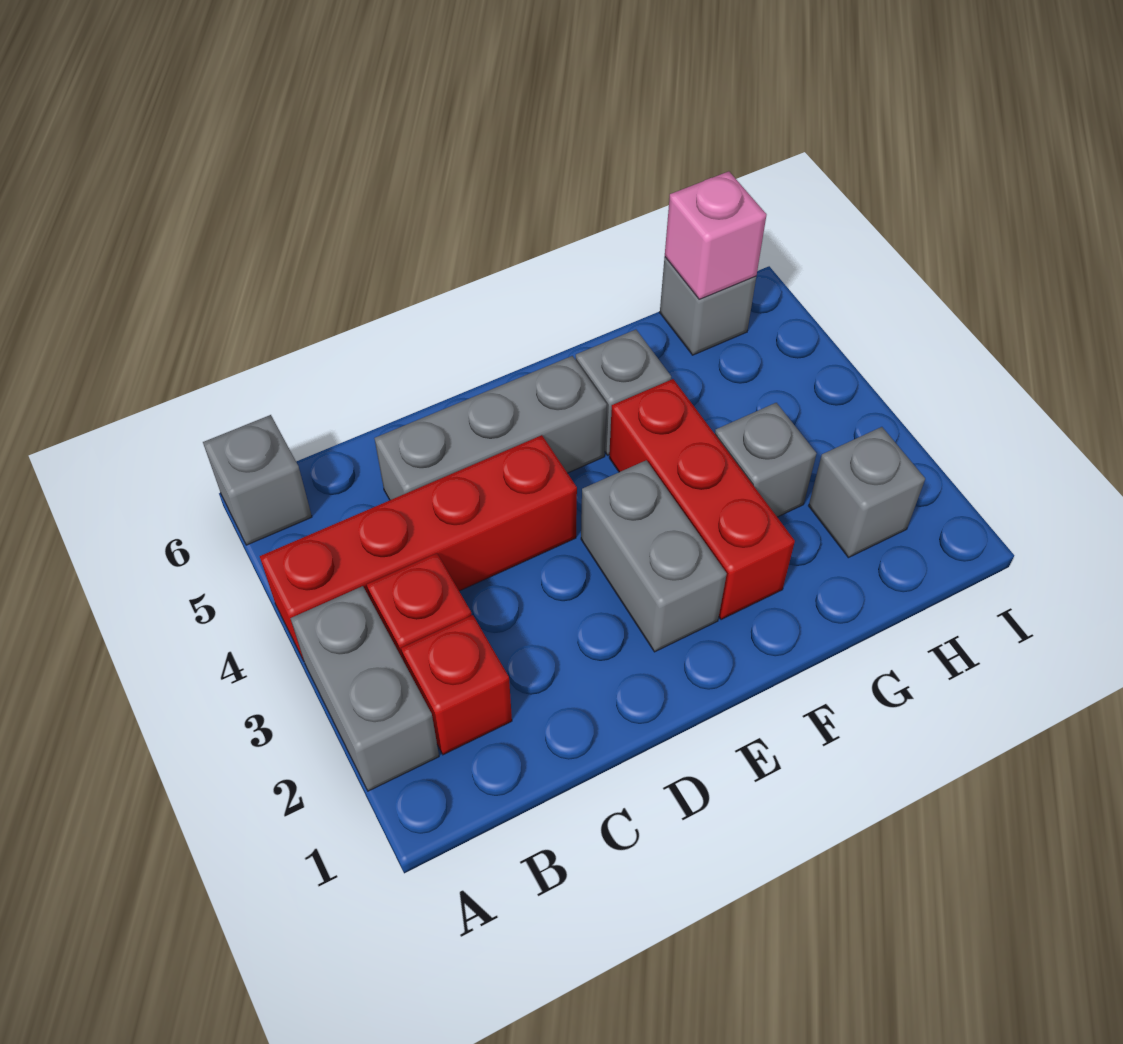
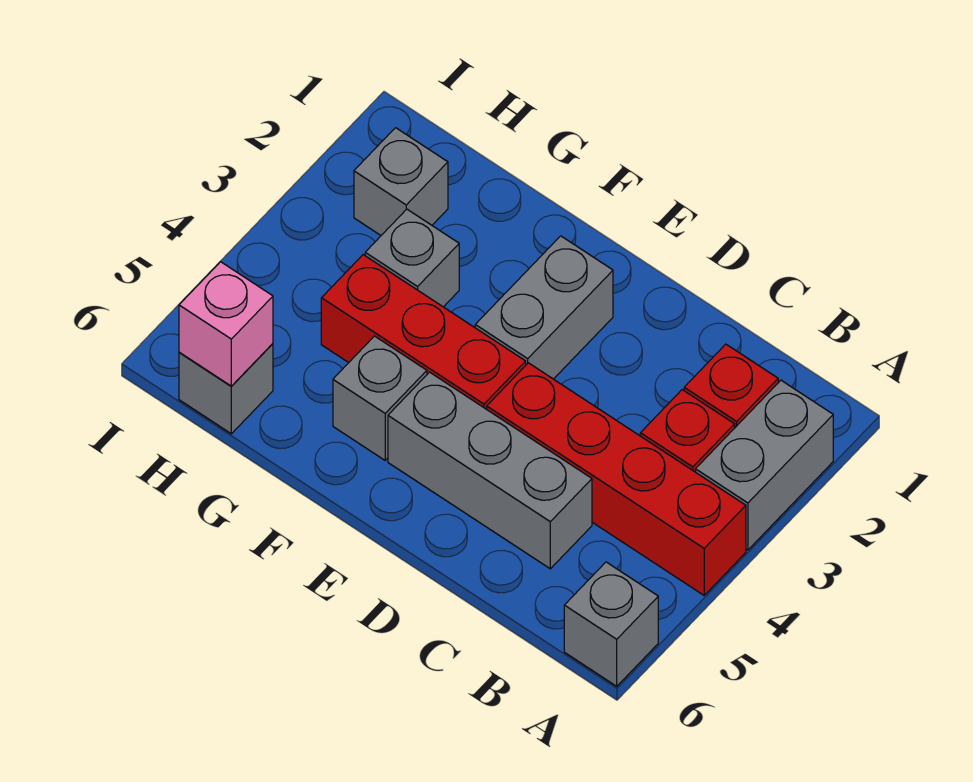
red 1x3 brick [609,379,795,620] -> red 1x3 brick turned to [321,255,526,409]

